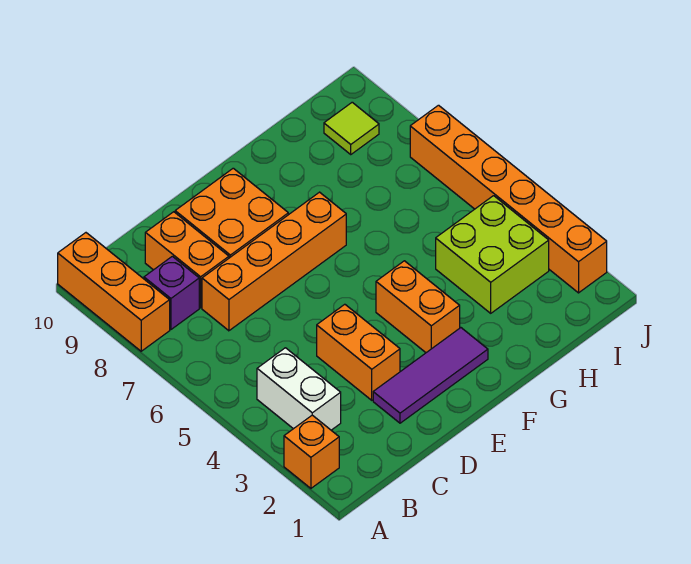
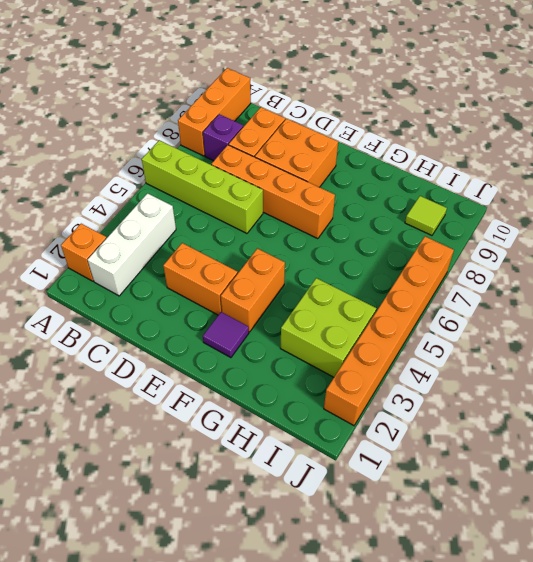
none -> lime 1x4 brick [142,140,263,233]
white 1x2 brick [257,348,341,430] -> white 1x3 brick [88,193,176,296]
purple 1x3 tile [373,328,488,423] -> purple 1x1 tile [203,312,249,358]
orange 1x2 brick [317,304,400,400] -> orange 1x2 brick turned to [163,243,238,315]

